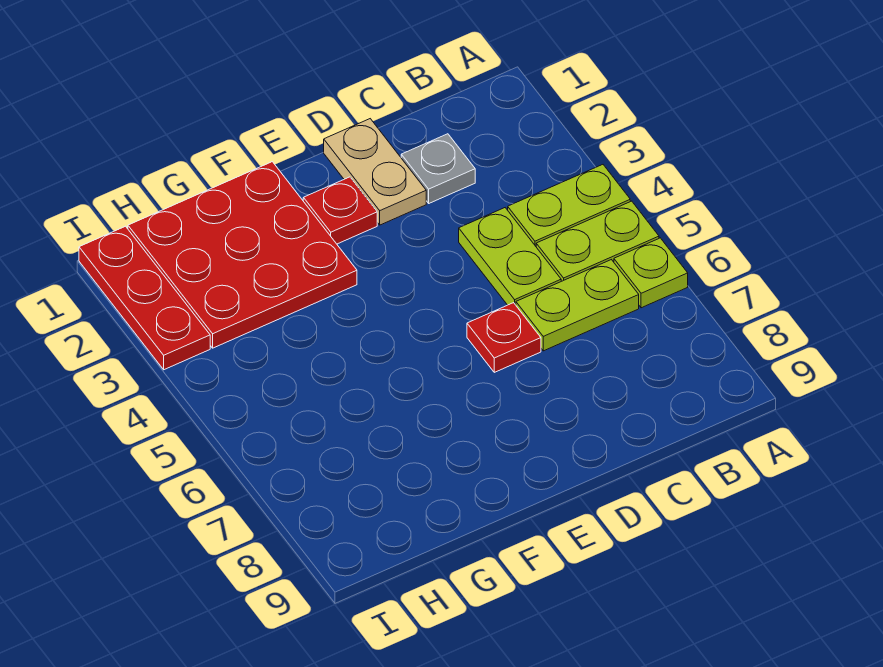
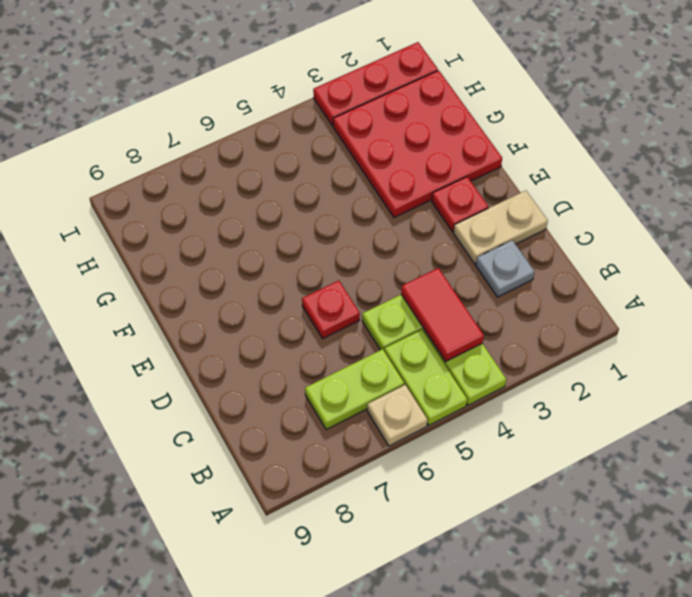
lime 1x1 plate [614,238,688,308] -> tan 1x1 plate [367,385,427,446]
none -> red 1x2 tile [401,268,484,362]
lime 1x2 plate [516,260,639,351] -> lime 1x2 plate turned to [305,349,404,430]

